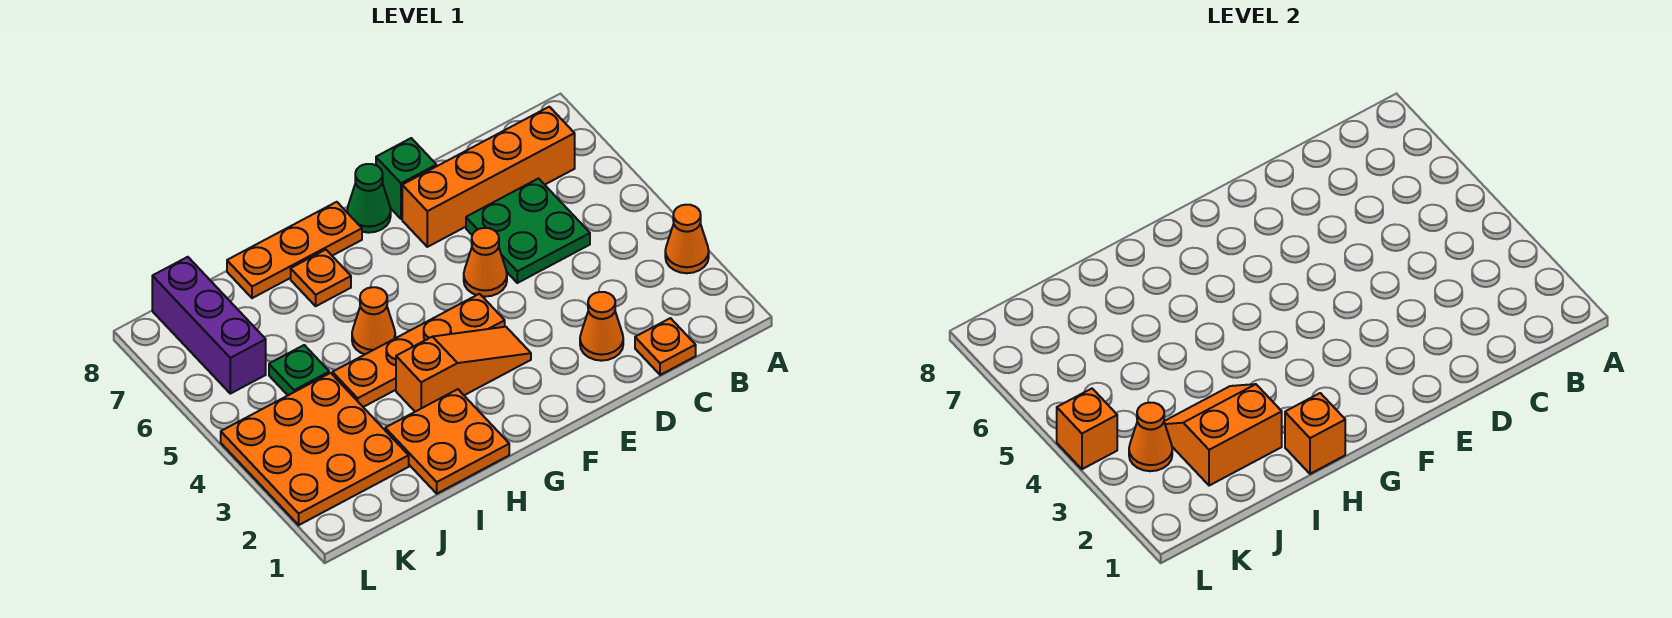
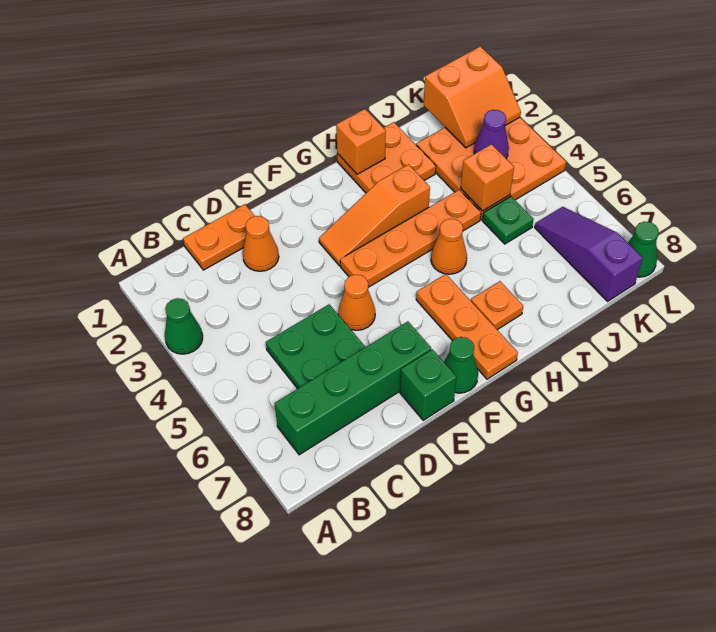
orange 1x1 cone [665,205,709,273] -> green 1x1 cone [165,298,203,354]
orange 1x4 brick [402,107,575,247] -> green 1x4 brick [275,321,431,455]
orange 1x1 plate [635,318,696,375] -> orange 1x2 plate [183,204,255,270]
orange 1x3 plate [227,202,362,298] -> orange 1x3 plate turned to [416,274,518,379]
orange 2x2 slope [1164,384,1282,486] -> orange 2x2 slope moved to [424,46,521,148]
orange 1x1 cone [1129,403,1172,471] -> purple 1x1 cone [474,110,509,158]
purple 1x3 brick [152,257,266,394] -> purple 1x3 slope [535,207,643,301]
orange 1x1 brick [1057,389,1117,469] -> orange 1x1 brick moved to [461,144,514,211]
none -> green 1x1 cone [628,222,659,277]

